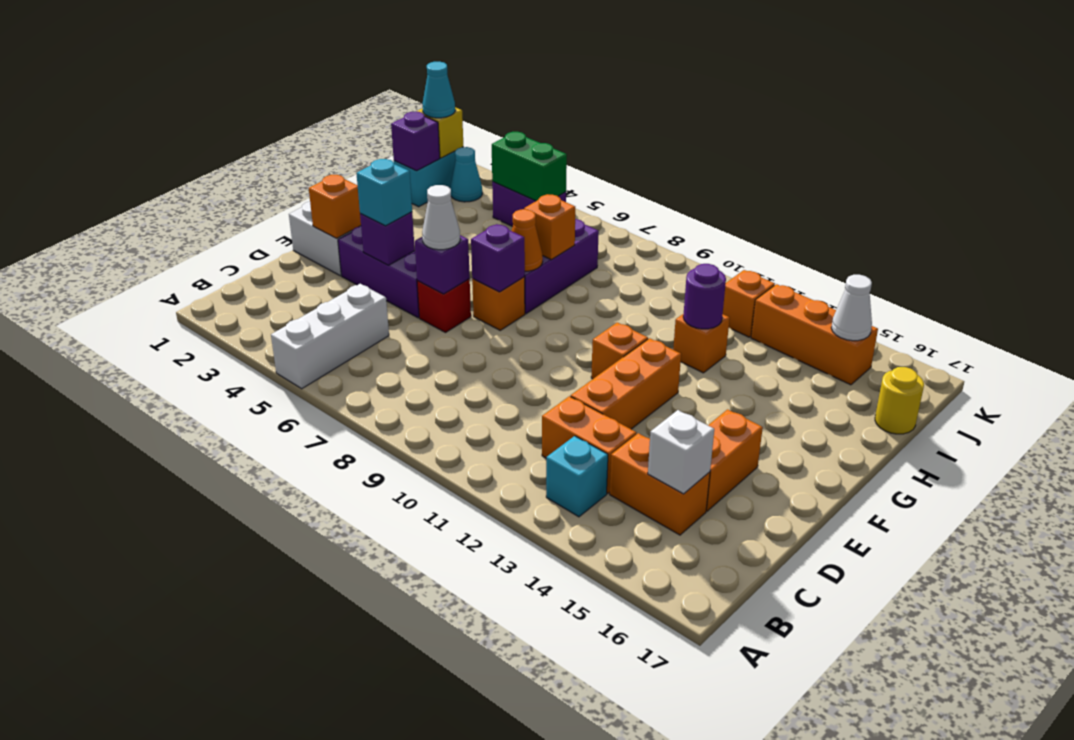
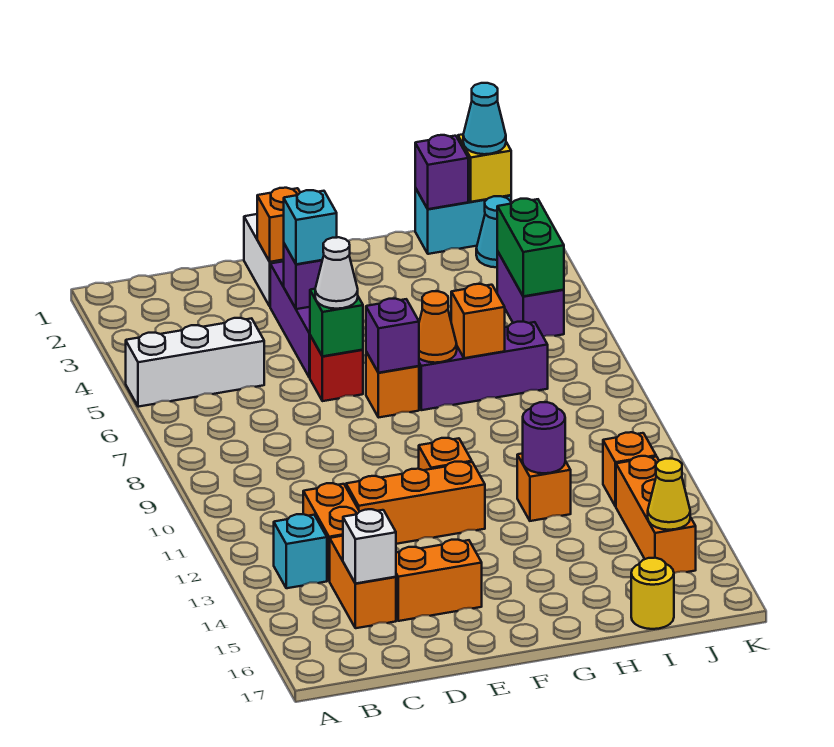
purple 1x1 brick [415,235,470,294] -> green 1x1 brick [310,289,363,356]
white 1x1 cone [831,275,872,341] -> yellow 1x1 cone [648,459,690,530]

